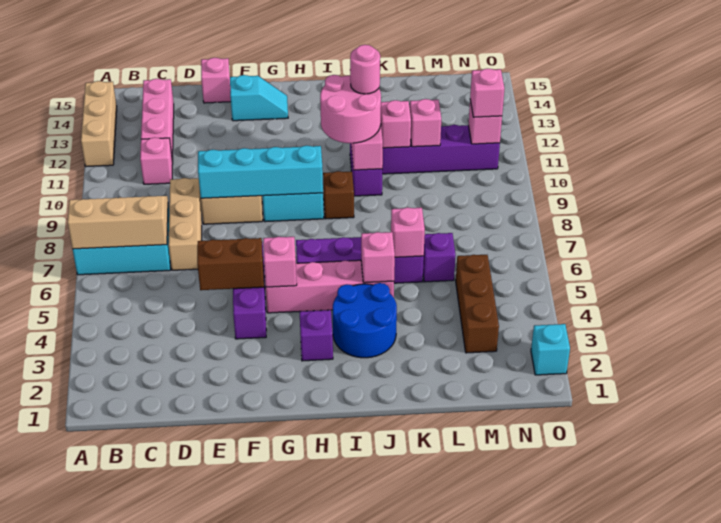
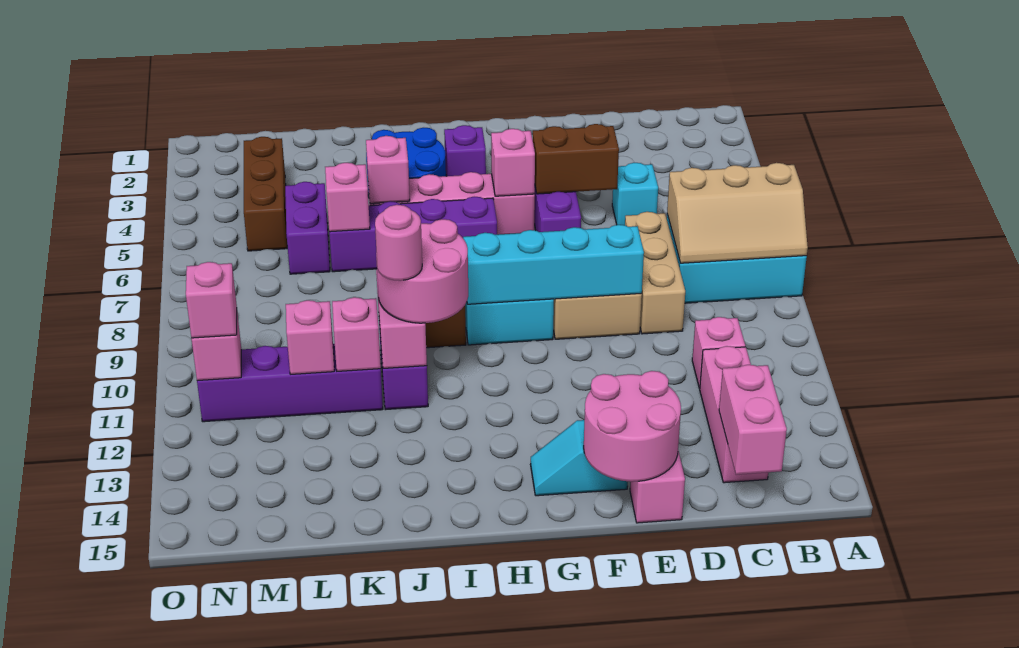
tan 1x3 brick [81,81,117,166] -> none
none -> pink 1x2 brick [719,365,787,475]
none -> pink 2x2 round brick [584,371,681,482]
purple 1x1 brick [423,233,456,282] -> purple 1x2 brick [285,182,330,274]
cyan 1x1 brick [531,324,570,375] -> cyan 1x1 brick moved to [612,163,658,225]

